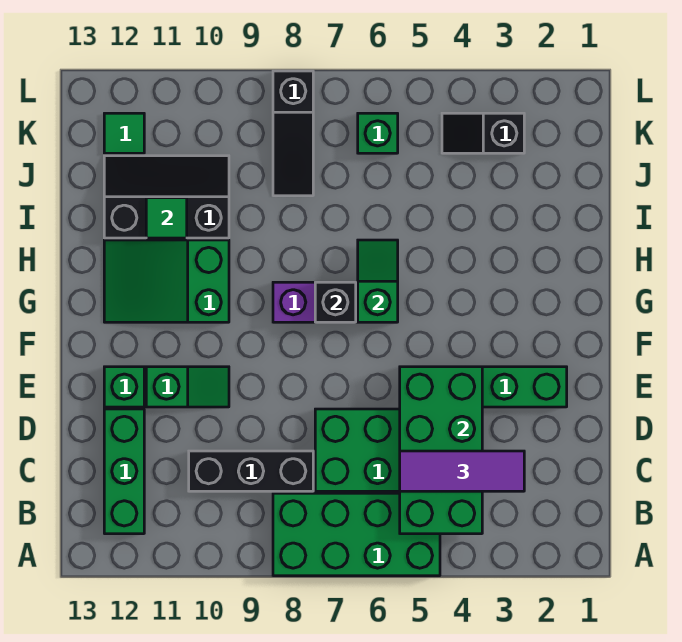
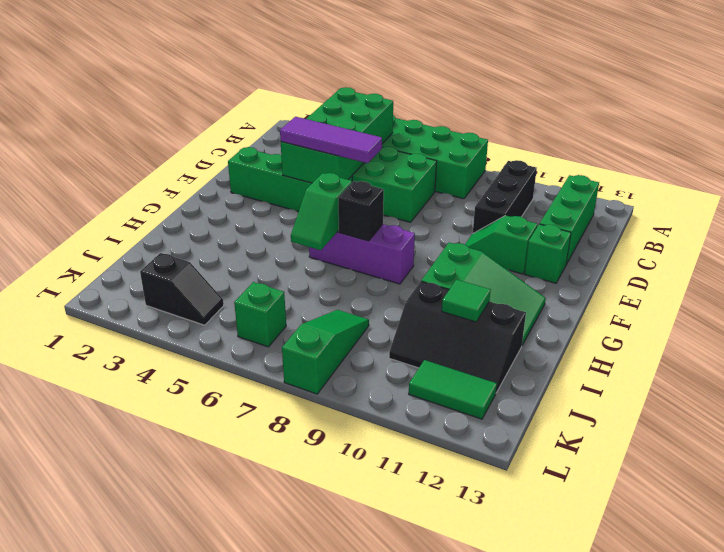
purple 1x3 tile [400,451,524,491] -> purple 1x3 tile moved to [280,117,382,163]
black 1x3 brick [189,451,313,491] -> black 1x3 brick turned to [473,160,537,233]
black 1x3 slope [273,71,313,196] -> green 1x3 slope [282,310,369,394]
green 1x1 tile [104,113,144,153] -> green 1x2 tile [409,360,497,419]

